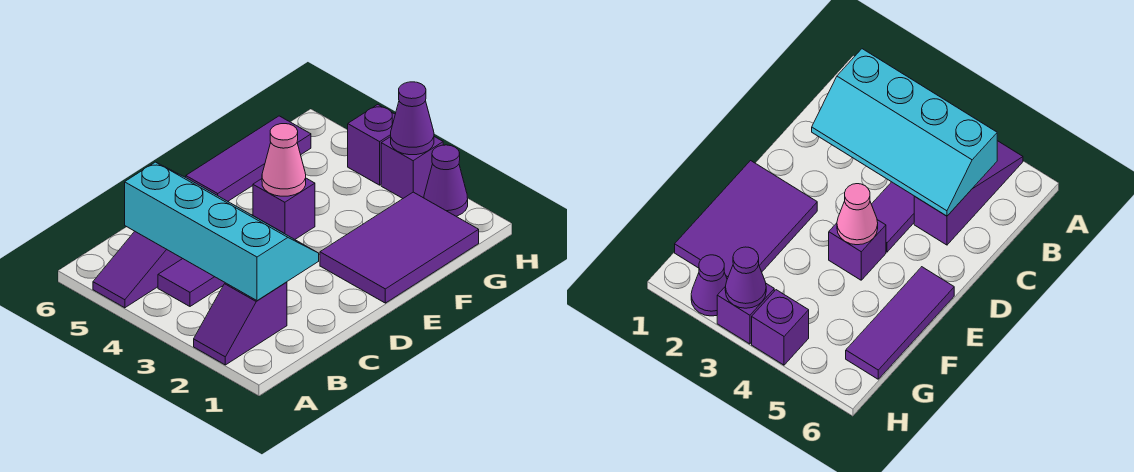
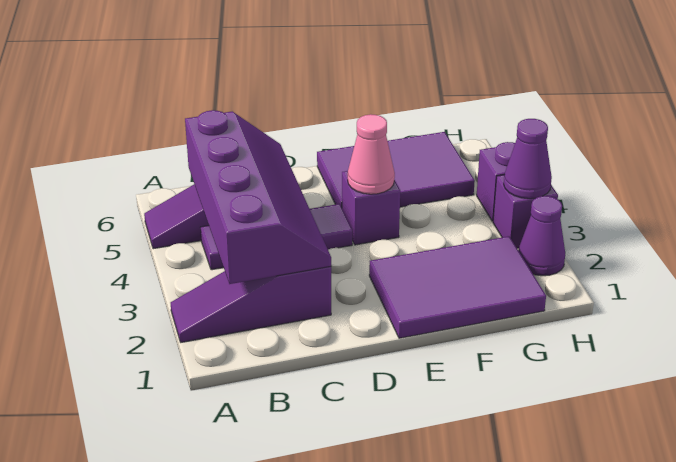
purple 1x2 slope [194,282,287,365] -> purple 1x3 slope [171,267,331,342]
cyan 2x4 slope [125,162,319,301] -> purple 2x4 slope [185,110,331,284]
purple 1x3 tile [186,116,311,201] -> purple 2x3 tile [317,132,475,207]

